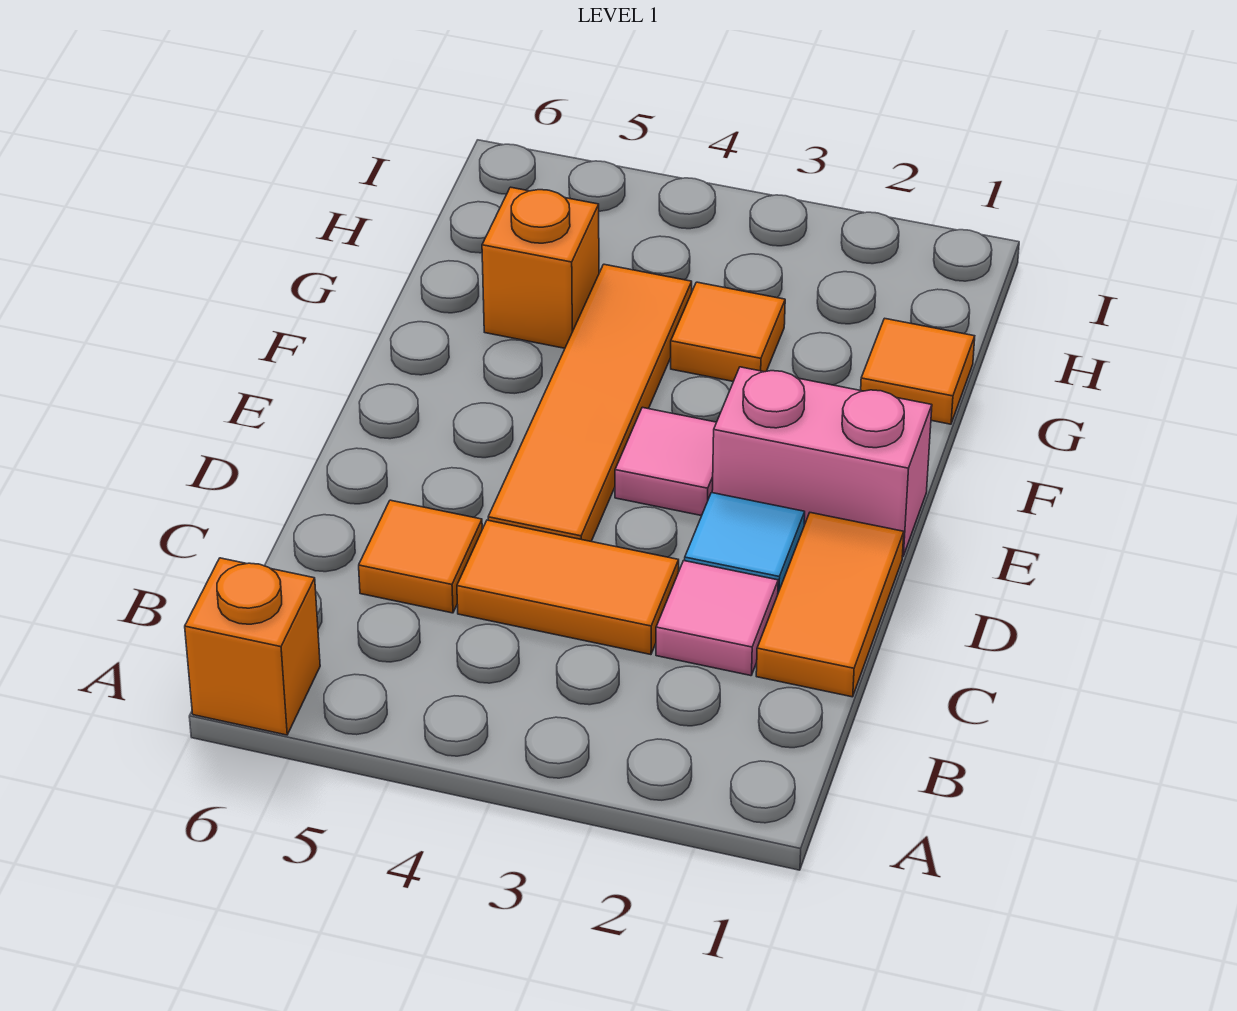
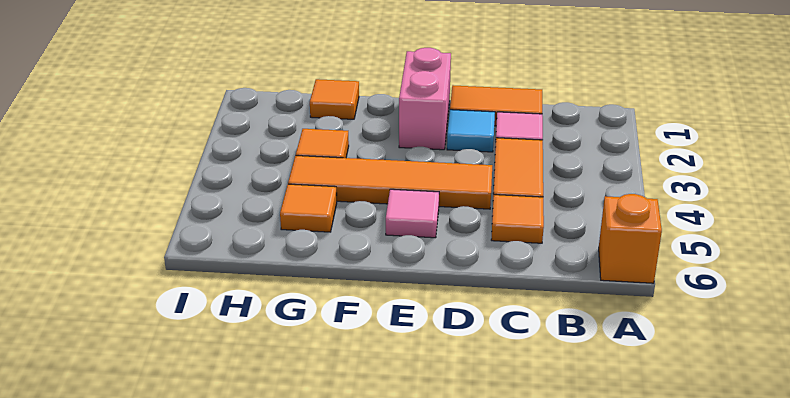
pink 1x1 tile [615,407,717,516] -> pink 1x1 tile moved to [386,189,439,238]
orange 1x1 brick [482,187,599,348] -> orange 1x1 tile [280,184,337,232]

